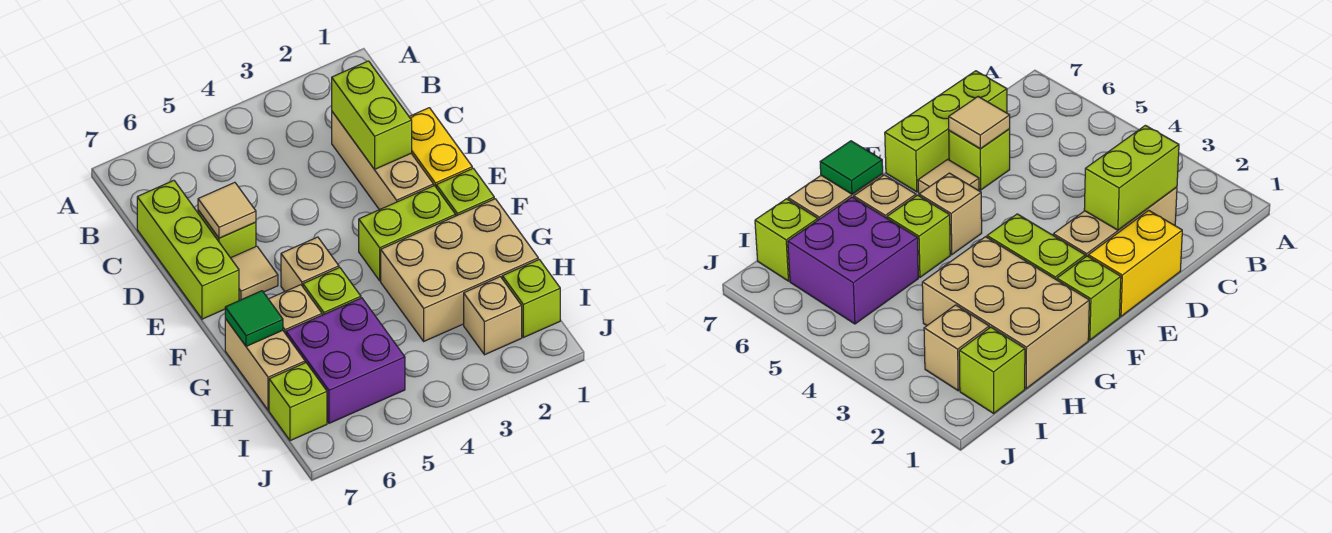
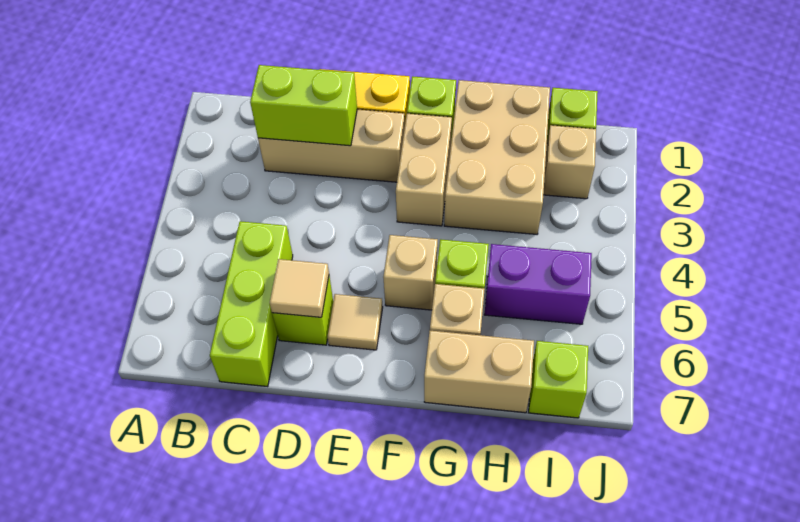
lime 1x3 brick [137,181,239,319] -> lime 1x3 brick turned to [210,221,293,387]
lime 1x2 brick [359,186,456,281] -> tan 1x2 brick [396,114,452,226]
green 1x1 tile [225,291,283,346] -> none
purple 2x2 brick [286,298,405,423] -> purple 1x2 brick [484,244,592,324]

